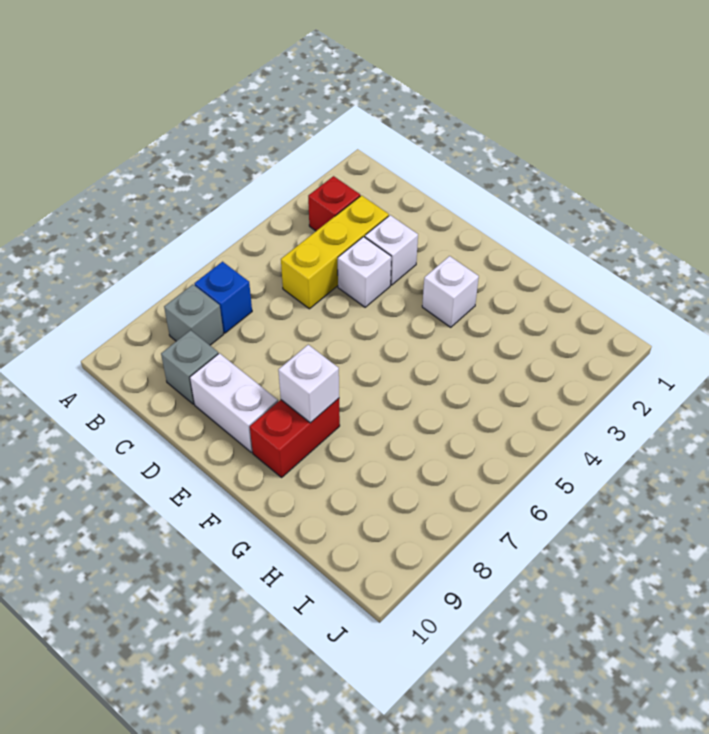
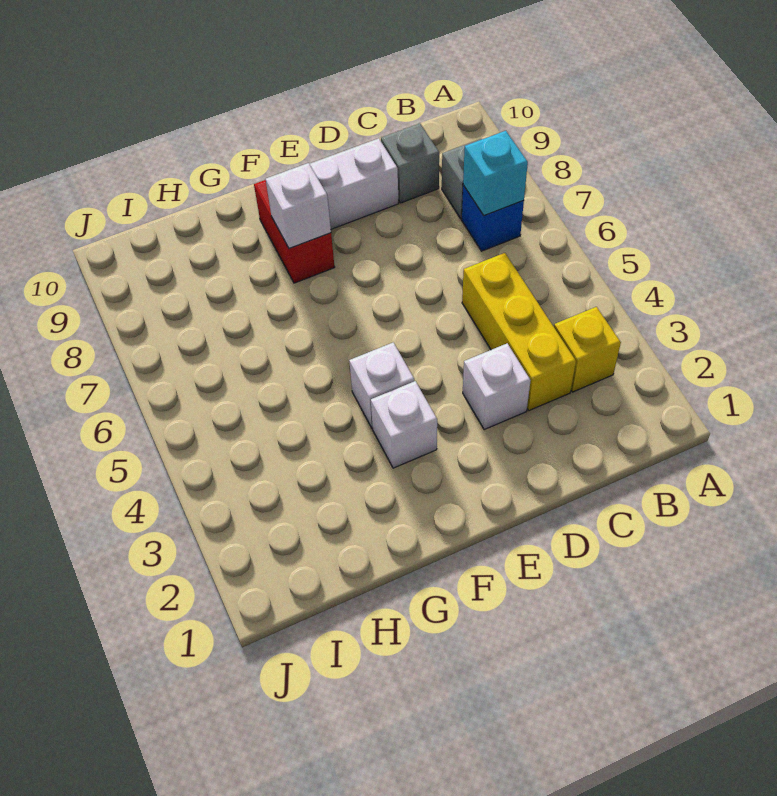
red 1x1 brick [308,176,360,231] -> yellow 1x1 brick [554,307,621,392]
none -> cyan 1x1 brick [463,131,528,216]
white 1x1 brick [338,237,391,307] -> white 1x1 brick moved to [349,342,414,428]

